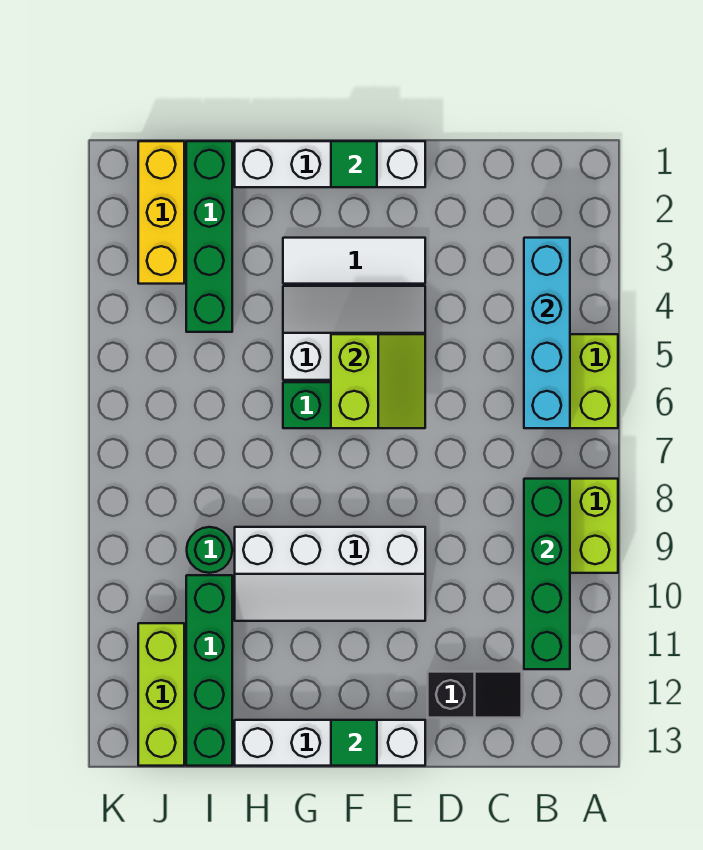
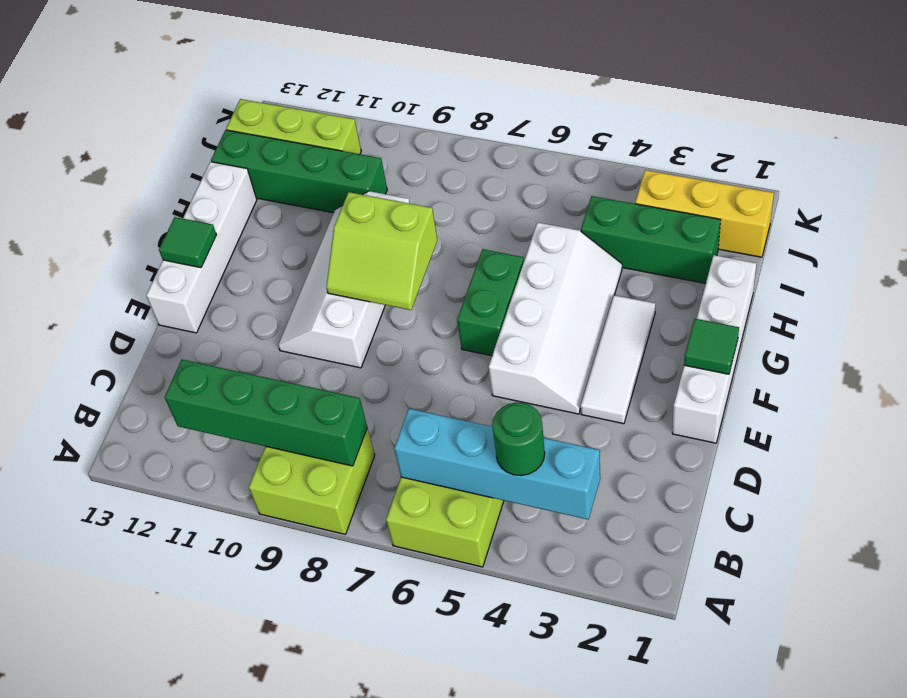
black 1x2 slope [428,672,522,718] -> none
white 2x3 slope [283,286,425,380] -> white 2x4 slope [489,222,622,414]
lime 2x2 slope [331,334,425,428] -> lime 2x2 slope moved to [326,192,437,310]
green 1x4 brick [186,141,232,332] -> green 1x3 brick [581,196,720,283]
green 1x1 round brick [187,527,232,573] -> green 1x1 round brick moved to [492,402,545,476]

